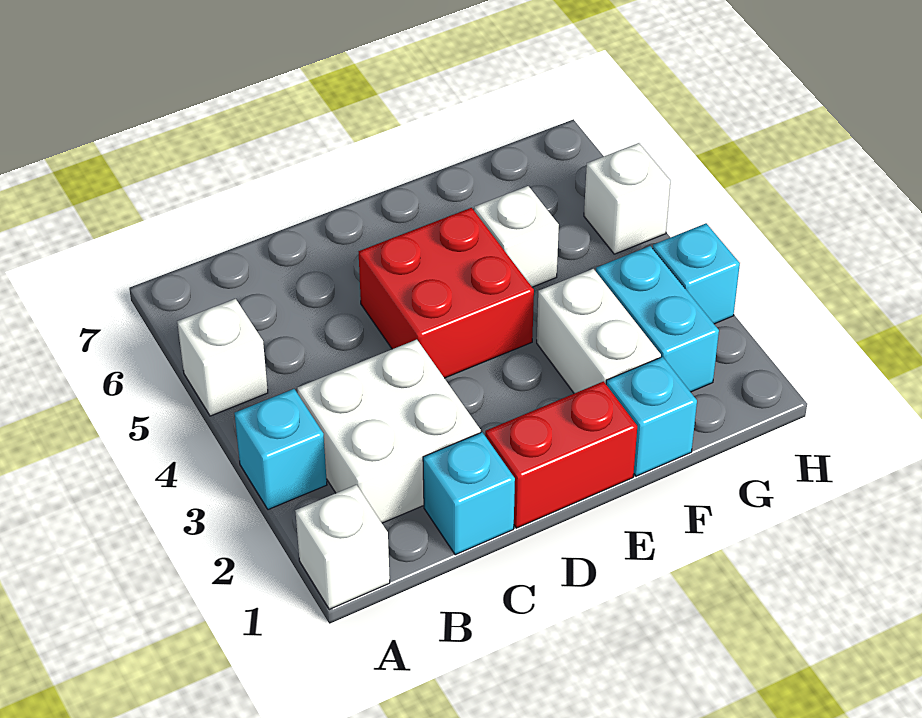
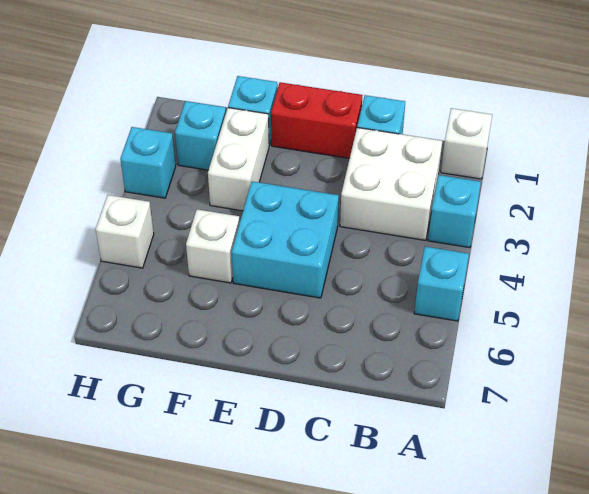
white 1x1 brick [177,299,268,416] -> cyan 1x1 brick [414,247,469,321]
red 2x2 brick [359,208,534,378] -> cyan 2x2 brick [232,181,339,298]
cyan 1x2 brick [596,246,719,392] -> cyan 1x1 brick [175,101,226,170]

